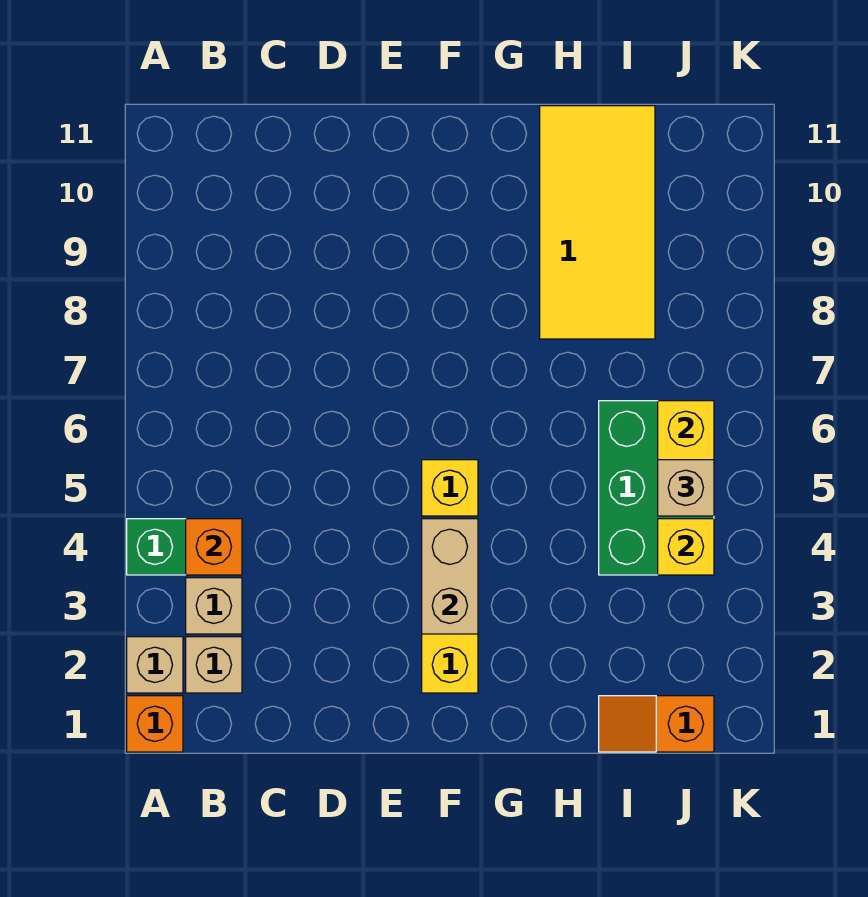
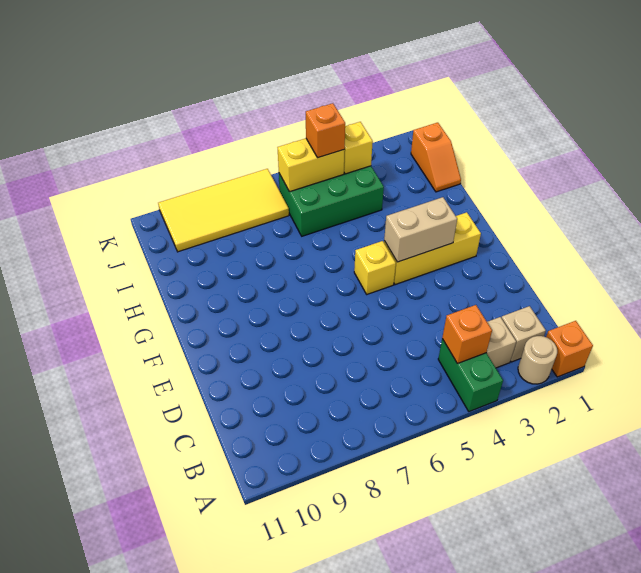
tan 1x1 brick [127,637,183,693] -> tan 1x1 round brick [518,336,557,384]
yellow 2x4 tile [540,106,655,339] -> yellow 2x4 tile moved to [158,169,289,252]
tan 1x1 brick [658,460,714,516] -> orange 1x1 brick [306,103,345,158]

